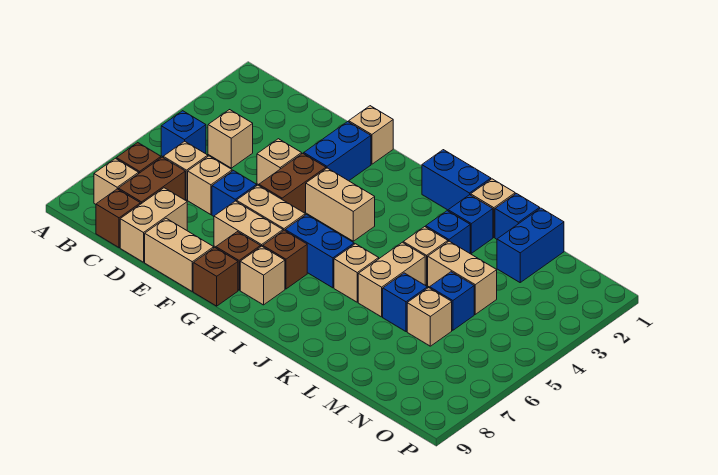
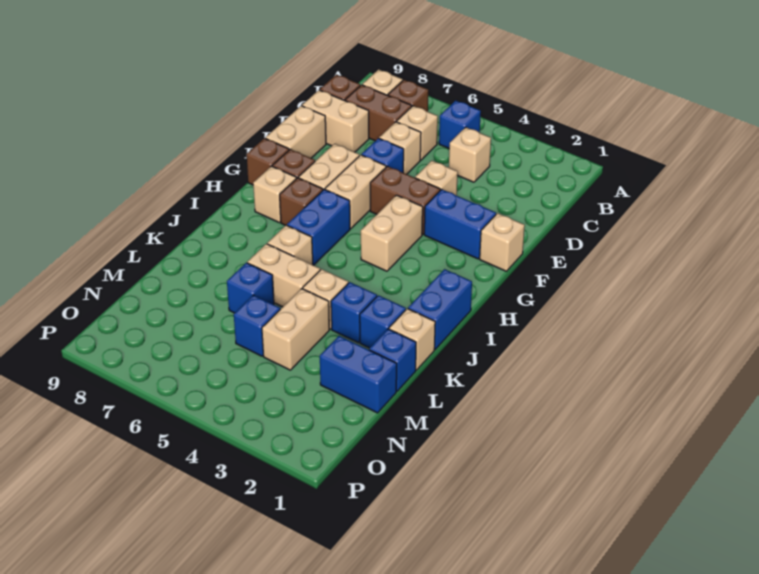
tan 1x1 brick [407,288,452,346] -> none

